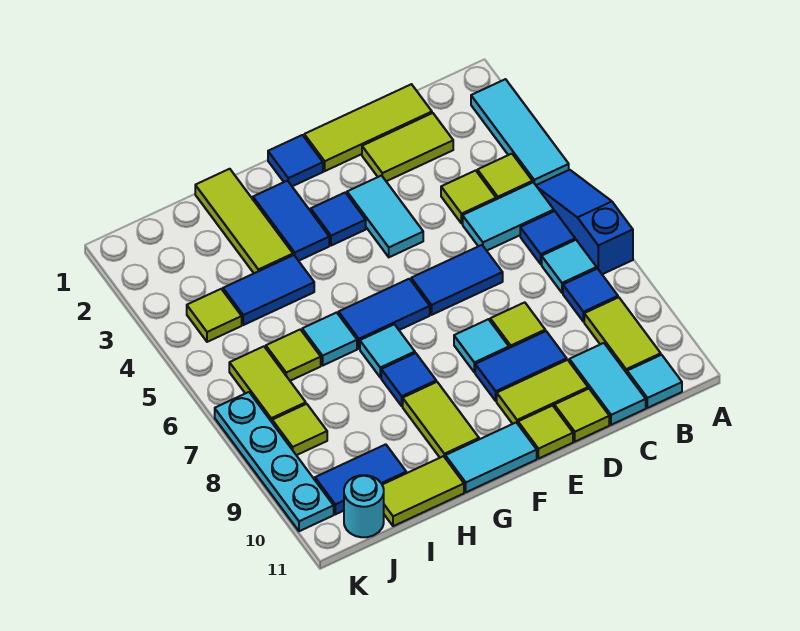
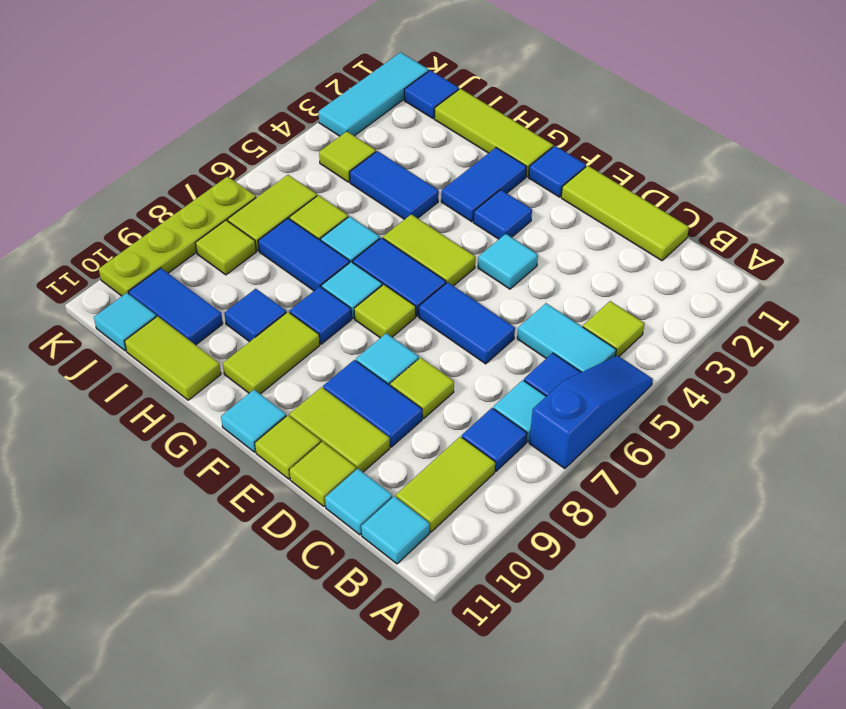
cyan 1x3 tile [471,79,569,185] -> cyan 1x3 tile moved to [319,52,429,136]
lime 1x2 tile [362,113,453,181] -> lime 1x2 tile moved to [383,214,475,286]
lime 1x1 tile [441,170,496,224] -> lime 1x1 tile moved to [354,284,416,338]
cyan 1x2 tile [569,343,646,425] -> cyan 1x1 tile [325,469,392,535]
cyan 1x2 tile [347,176,423,257] -> cyan 1x1 tile [478,234,538,289]
cyan 1x2 tile [445,423,537,492] -> cyan 1x1 tile [221,390,286,452]
lime 1x3 tile [195,169,293,273] -> lime 1x3 tile turned to [434,89,553,177]
none -> blue 1x2 tile [258,218,350,291]
none -> blue 1x1 tile [224,289,286,342]
none -> blue 1x1 tile [404,70,459,118]
cyan 1x1 round brick [344,475,384,537] -> cyan 1x1 tile [94,293,156,351]
cyan 1x4 plate [215,392,334,531] -> lime 1x4 plate [99,177,256,296]

